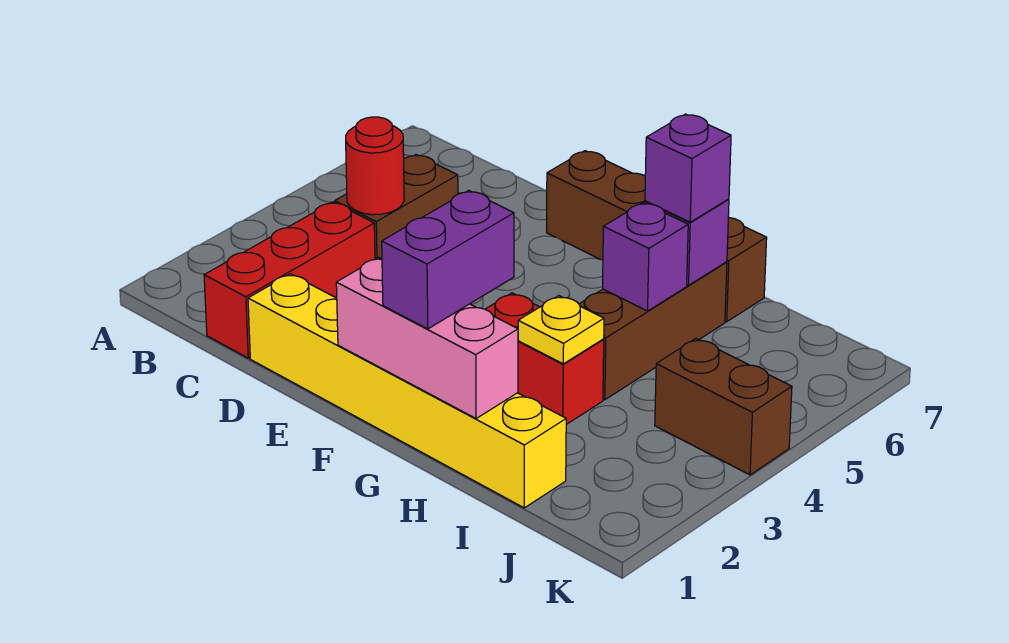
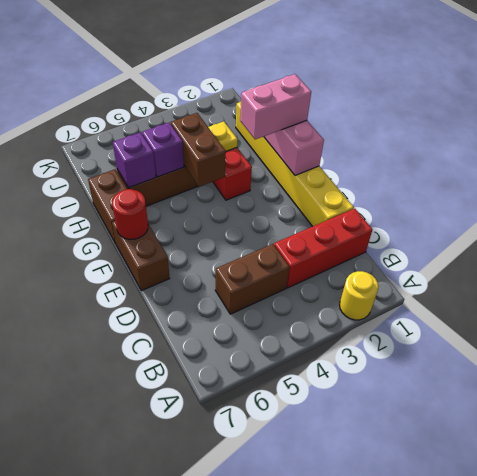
none -> yellow 1x1 round brick [340,271,379,320]
red 1x1 round brick [346,117,404,215] -> red 1x1 round brick moved to [112,189,148,239]
purple 1x2 brick [382,191,514,329] -> pink 1x2 brick [240,74,311,139]
purple 1x1 brick [645,114,731,222] -> none
brown 1x2 brick [655,339,792,475] -> brown 1x2 brick moved to [171,113,226,187]

